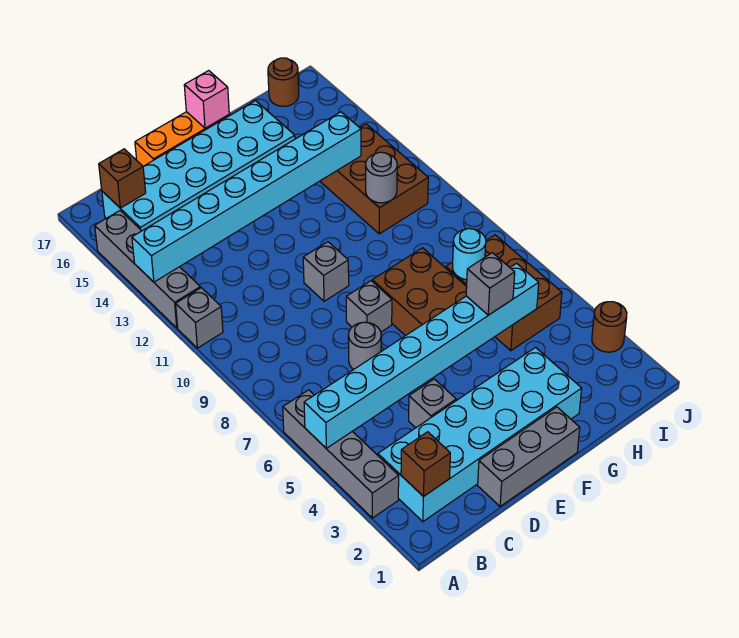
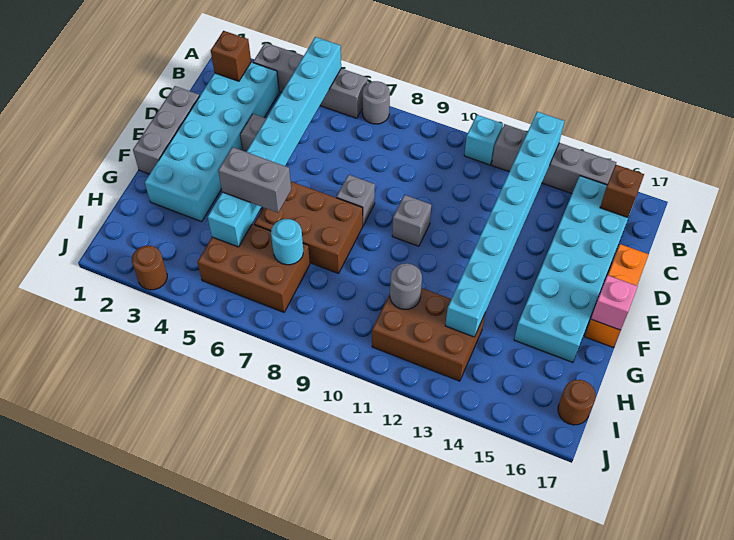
grey 1x1 brick [176,288,223,348] -> cyan 1x1 brick [464,115,503,165]
grey 1x1 round brick [348,322,381,370] -> grey 1x1 round brick moved to [362,81,390,124]
grey 1x1 brick [466,253,515,315] -> grey 1x2 brick [218,147,291,213]

